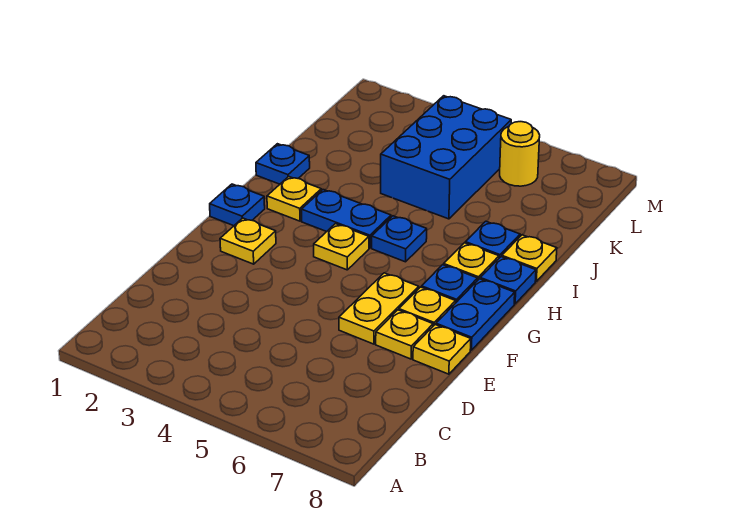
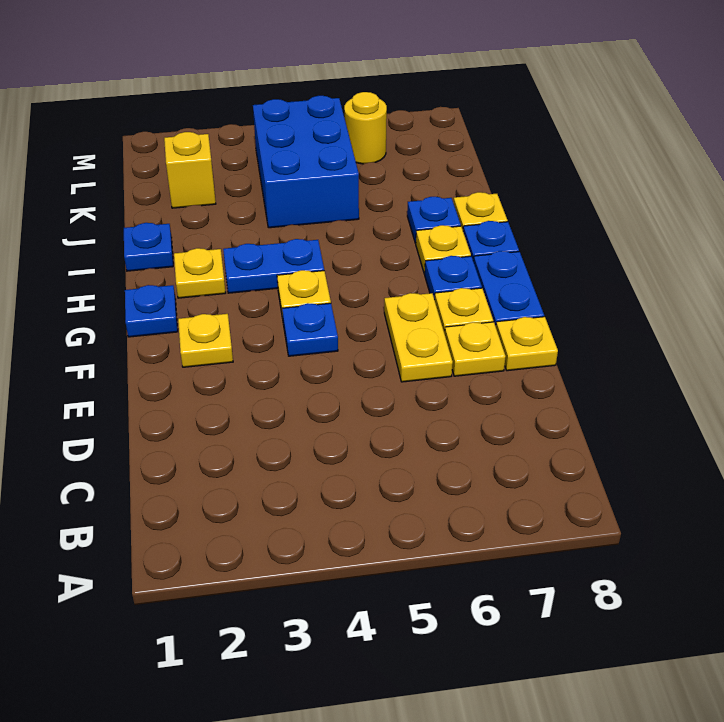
blue 1x1 plate [372,216,427,262] -> blue 1x1 plate moved to [282,303,338,356]
none -> yellow 1x1 brick [164,132,216,208]

